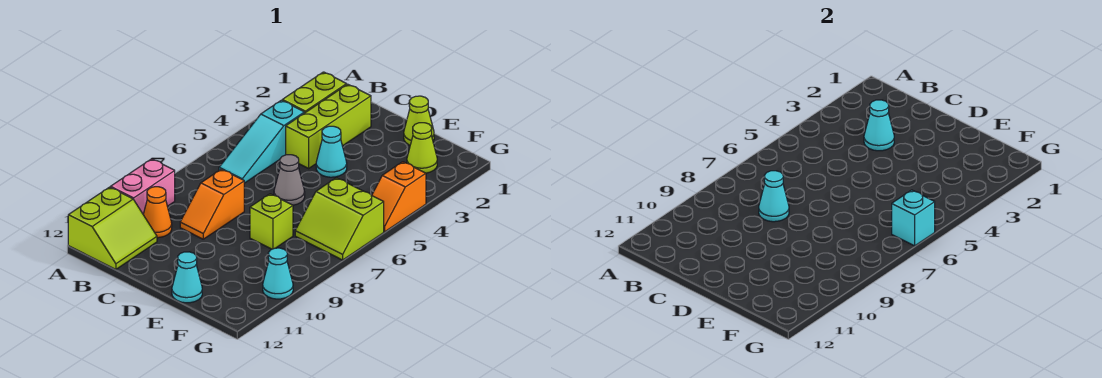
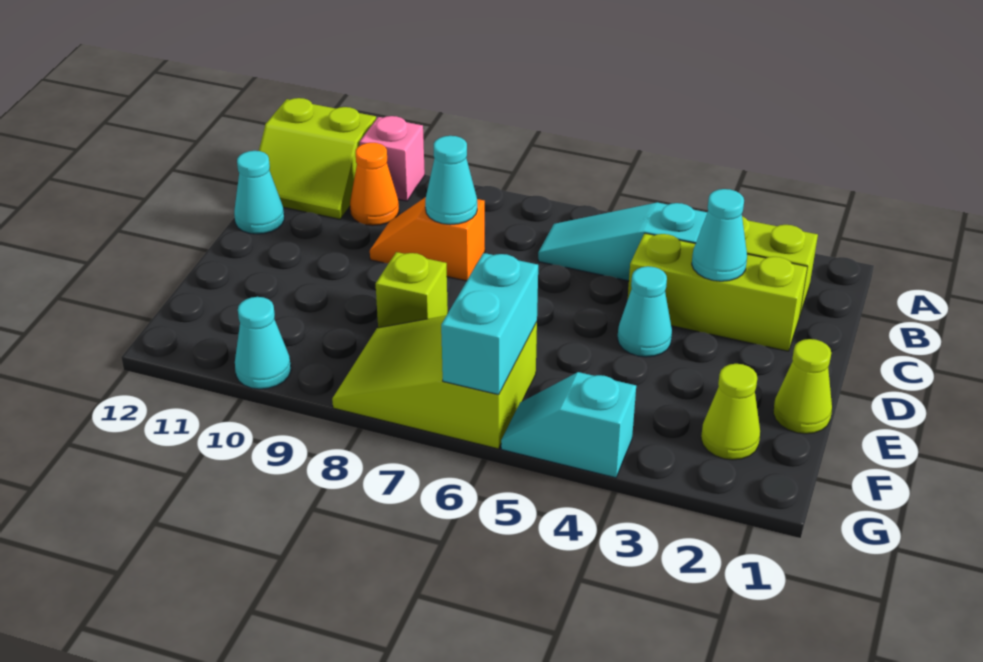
pink 1x2 brick [111,159,175,214] -> pink 1x1 brick [360,116,425,201]
grey 1x1 cone [274,155,305,205] -> none
cyan 1x1 cone [172,252,202,303] -> cyan 1x1 cone moved to [234,151,284,234]
lime 2x2 slope [295,178,384,260] -> lime 2x3 slope [332,316,537,449]
orange 1x2 slope [372,162,426,232] -> cyan 1x2 slope [501,372,636,478]
cyan 1x1 brick [892,190,935,246] -> cyan 1x2 brick [441,253,538,395]

